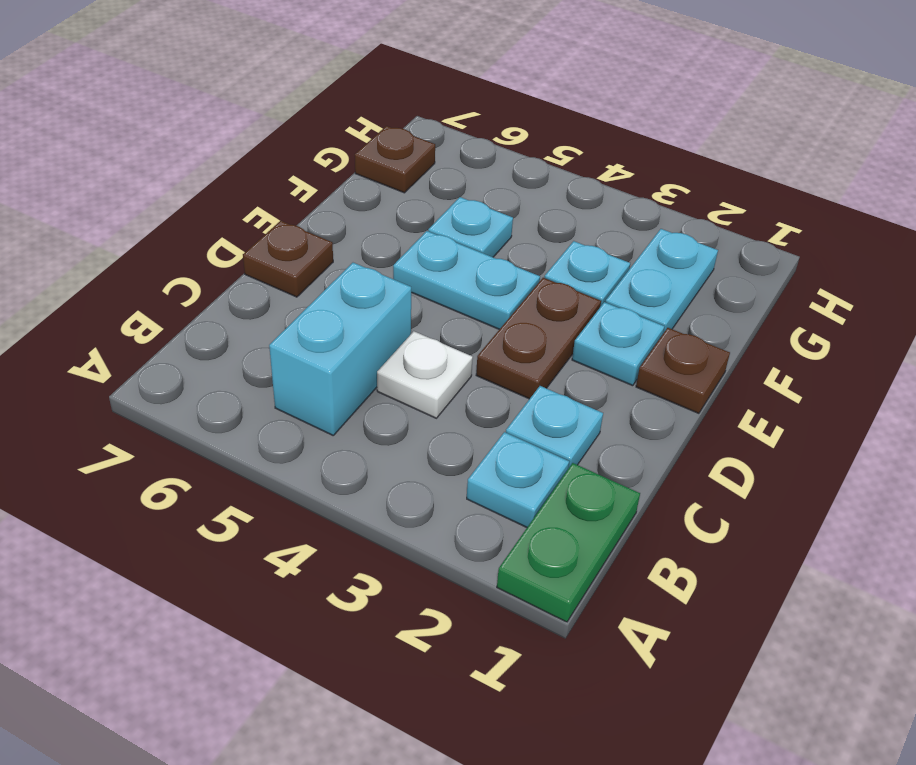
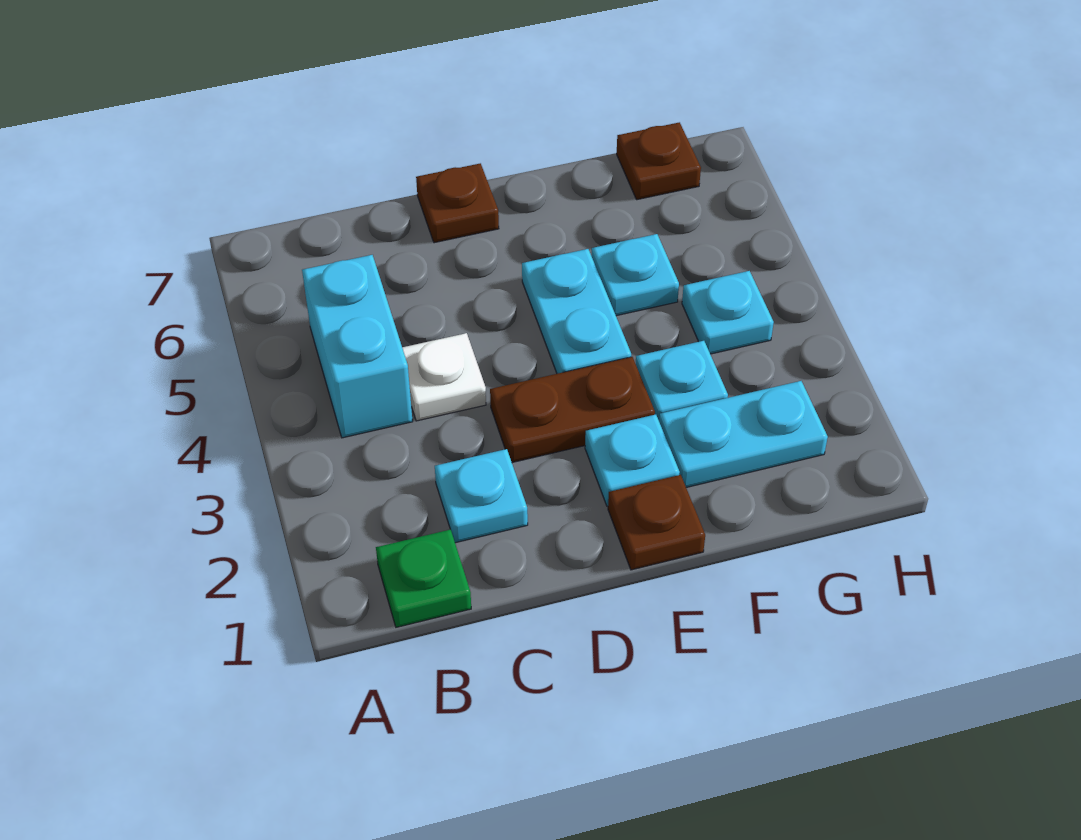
green 1x2 plate [497,463,640,622] -> green 1x1 plate [376,529,471,627]
cyan 1x1 plate [467,432,569,528] -> cyan 1x1 plate moved to [682,271,774,354]
cyan 1x2 brick [269,263,411,435] -> cyan 1x2 brick turned to [302,255,413,438]

